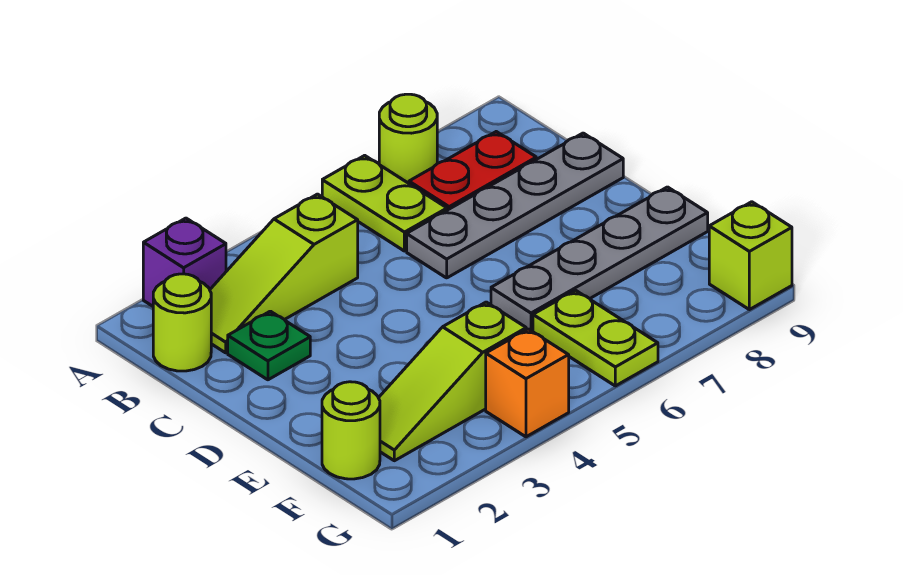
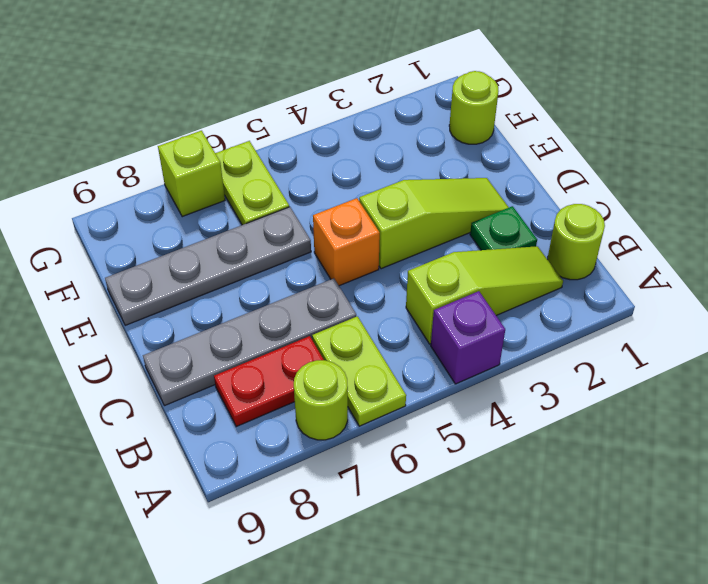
purple 1x1 brick [143,218,226,306] -> purple 1x1 brick moved to [431,291,505,384]
lime 1x3 slope [379,302,526,461] -> lime 1x3 slope moved to [359,178,509,269]
orange 1x1 brick [486,329,569,437] -> orange 1x1 brick moved to [313,198,380,286]
lime 1x1 brick [709,202,792,310] -> lime 1x1 brick moved to [158,131,225,217]

